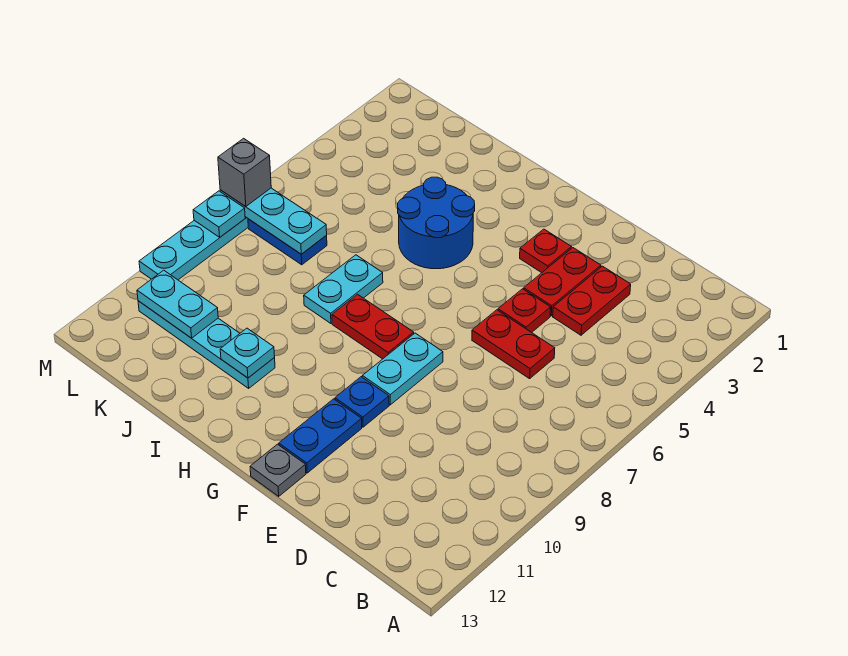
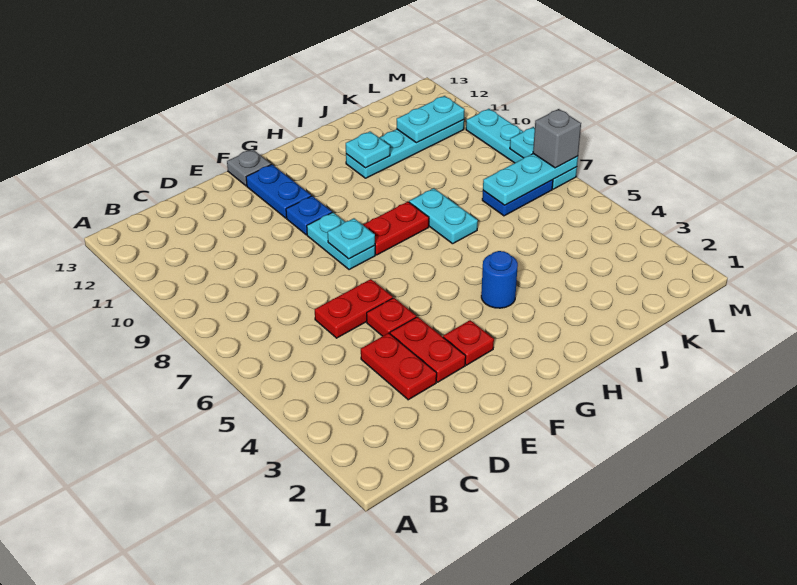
none -> cyan 1x1 plate [328,218,375,259]
blue 2x2 round brick [398,177,475,269] -> blue 1x1 round brick [481,251,518,308]

